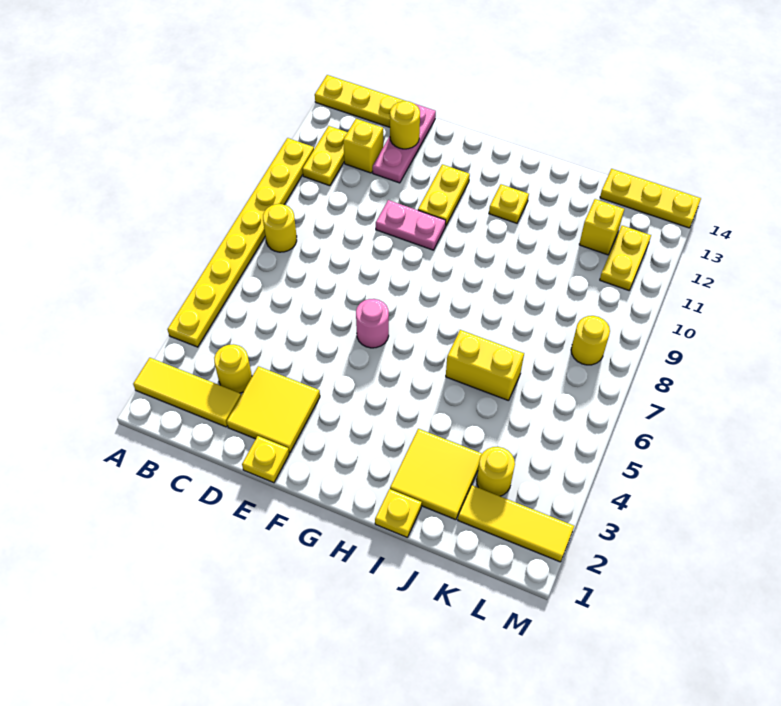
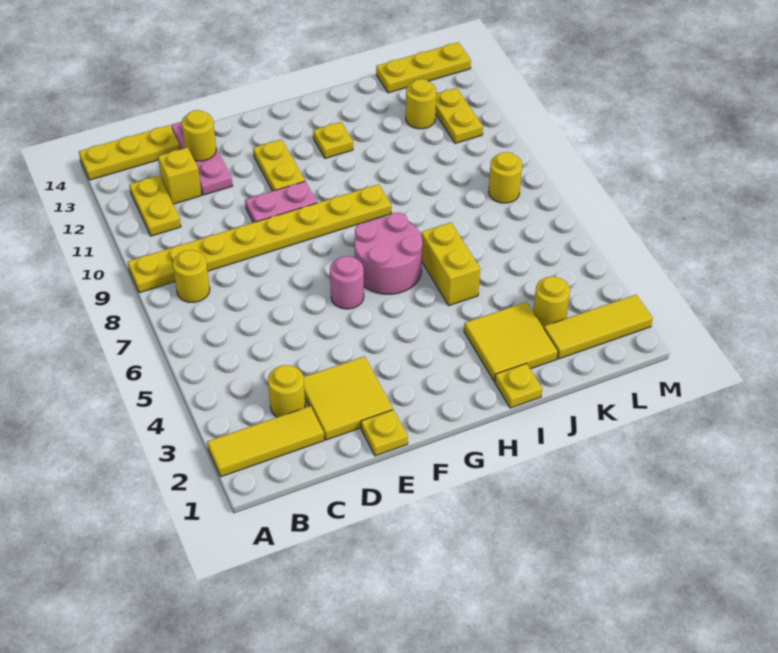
yellow 1x8 plate [168,138,314,347] -> yellow 1x8 plate turned to [128,184,391,293]
none -> pink 2x2 round brick [354,212,422,294]
yellow 1x2 brick [446,330,524,401] -> yellow 1x2 brick turned to [421,222,480,306]
yellow 1x1 brick [579,199,624,255] -> yellow 1x1 round brick [406,79,436,129]

